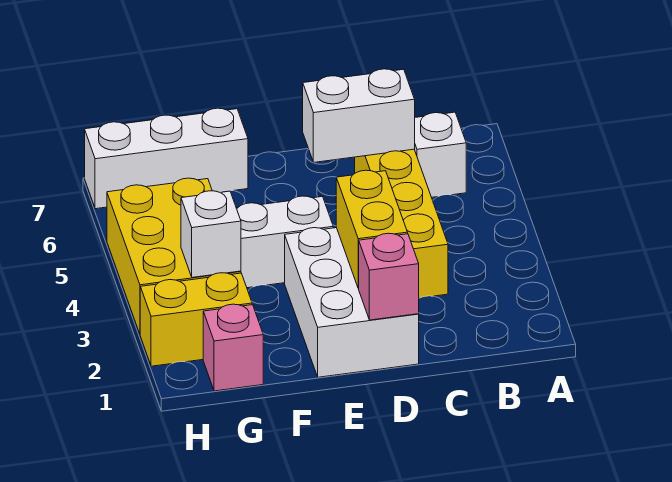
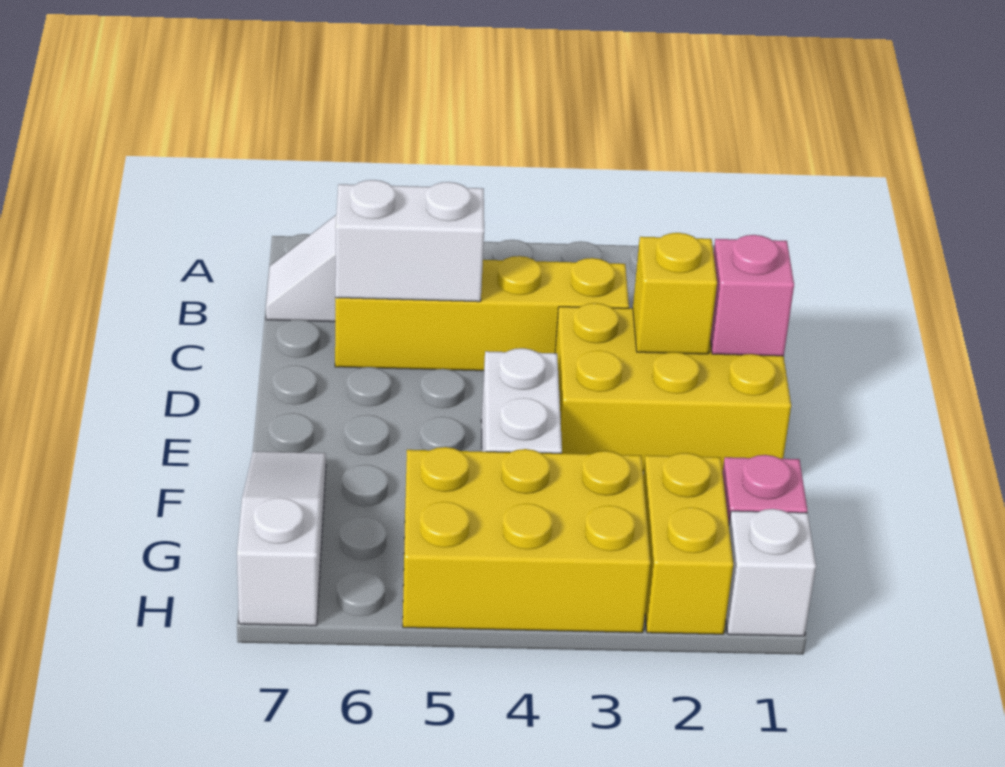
white 1x2 brick [303,69,415,162] -> white 1x2 brick turned to [335,180,484,302]
white 2x3 brick [285,228,419,377] -> yellow 2x3 brick [555,303,791,472]
yellow 1x2 brick [336,170,408,288] -> yellow 1x1 brick [633,233,717,354]
white 1x3 brick [85,108,248,209] -> white 1x3 slope [237,451,326,626]
white 1x1 brick [181,191,241,277] -> white 1x1 brick moved to [726,509,816,636]

